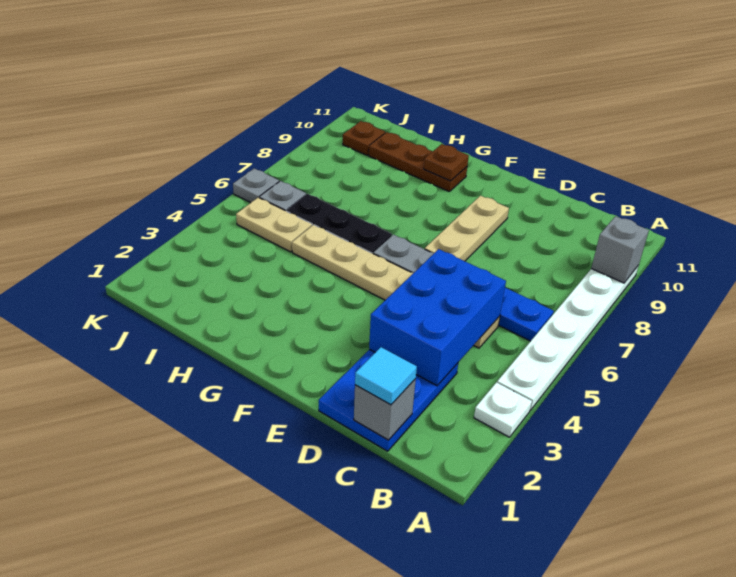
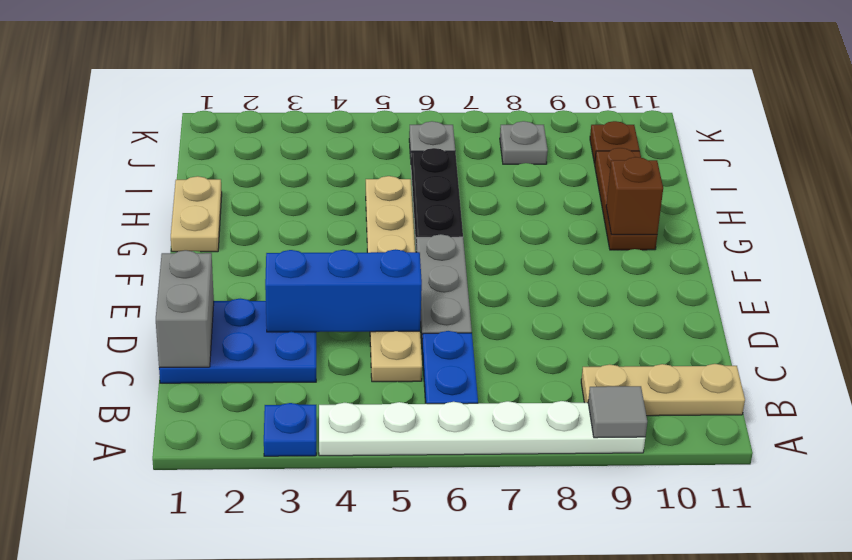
white 1x1 plate [474,382,532,437] -> blue 1x1 plate [264,403,316,456]
grey 1x1 brick [591,216,649,283] -> grey 1x1 tile [588,386,647,438]
grey 1x1 brick [354,379,416,440] -> grey 1x2 brick [156,250,214,368]
cyan 1x1 tile [355,347,417,405] -> none
blue 2x3 brick [369,249,506,386] -> blue 1x3 brick [265,249,422,332]
tan 1x3 plate [425,195,509,261] -> tan 1x3 plate moved to [581,364,745,416]
brown 1x1 plate [424,144,469,181] -> brown 1x1 brick [606,157,663,235]
tan 1x2 plate [236,197,312,252] -> tan 1x2 plate moved to [171,176,222,252]
grey 1x1 plate [233,168,279,203] -> grey 1x1 plate moved to [500,121,548,164]

